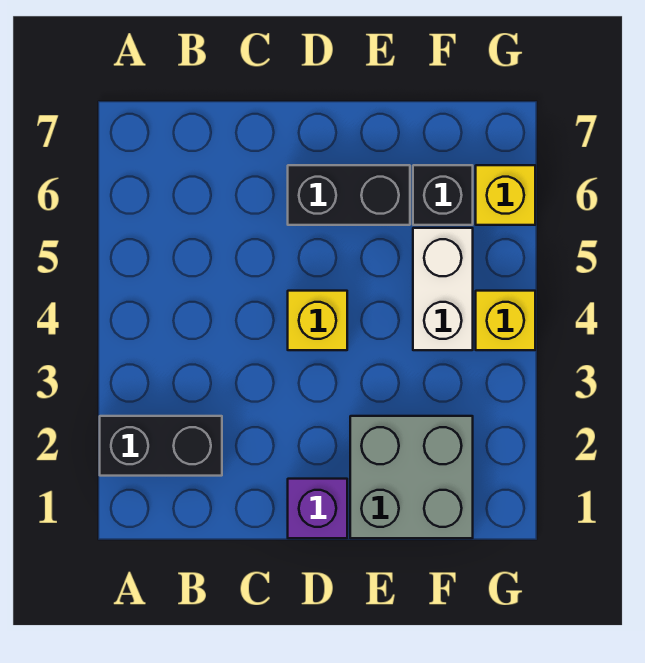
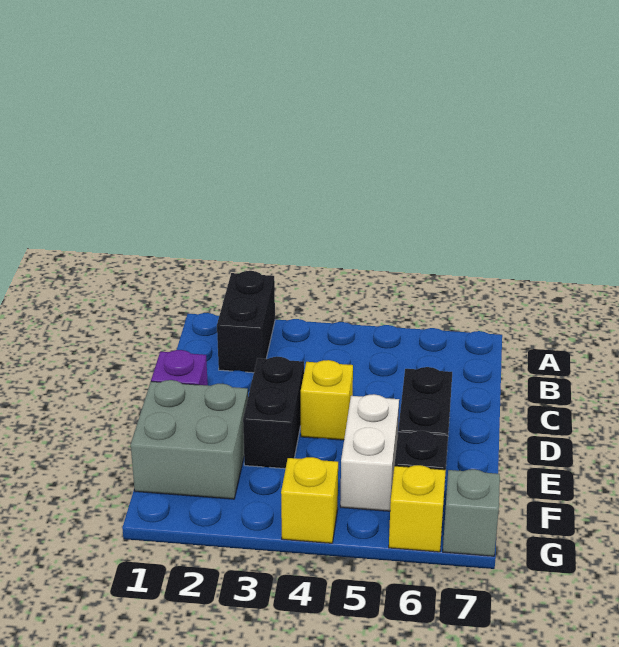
none -> black 1x2 brick [243,357,304,469]
white 1x2 brick [413,228,473,350] -> white 1x2 brick turned to [340,394,399,511]
none -> grey 1x1 brick [443,469,500,556]

